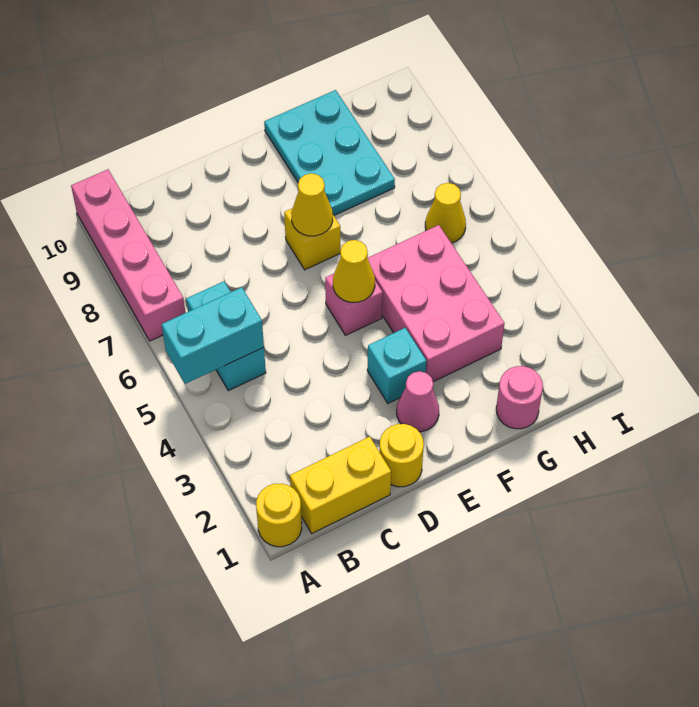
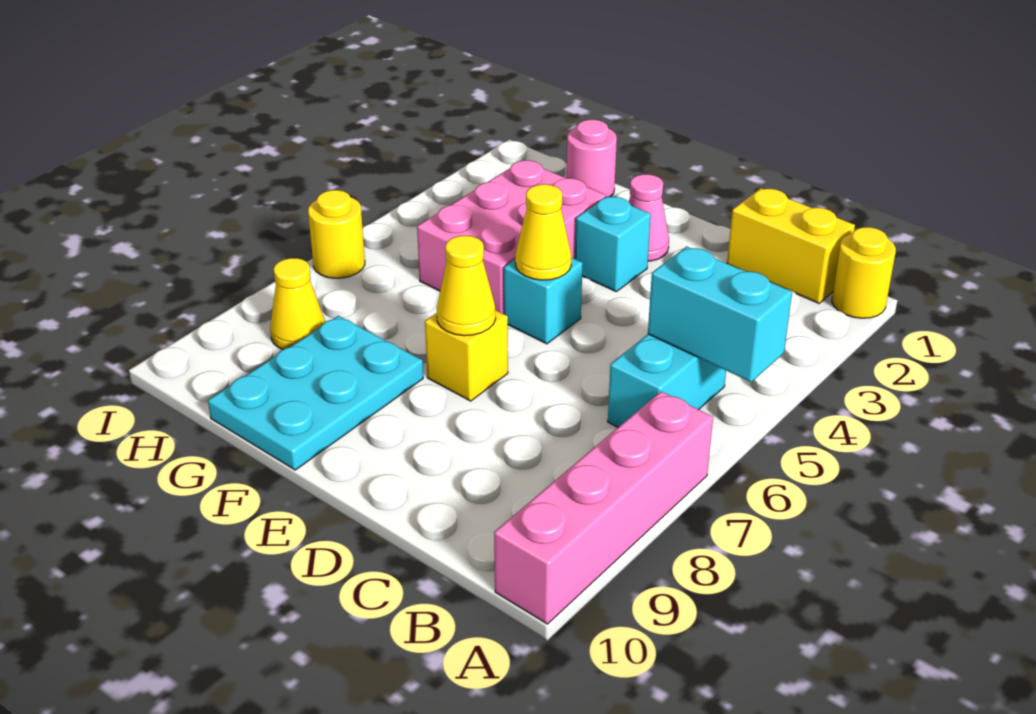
yellow 1x1 round brick [380,424,424,487] -> yellow 1x1 round brick moved to [308,190,365,278]
pink 1x1 brick [325,274,383,335] -> cyan 1x1 brick [504,258,583,344]
yellow 1x1 cone [425,183,466,243] -> yellow 1x1 cone moved to [270,258,325,349]

